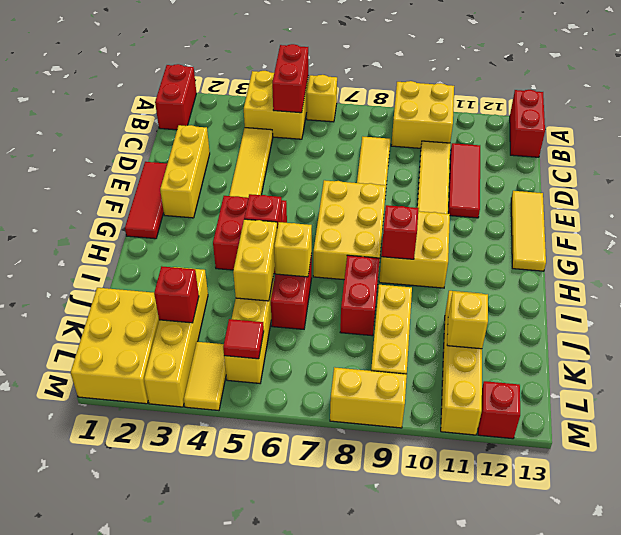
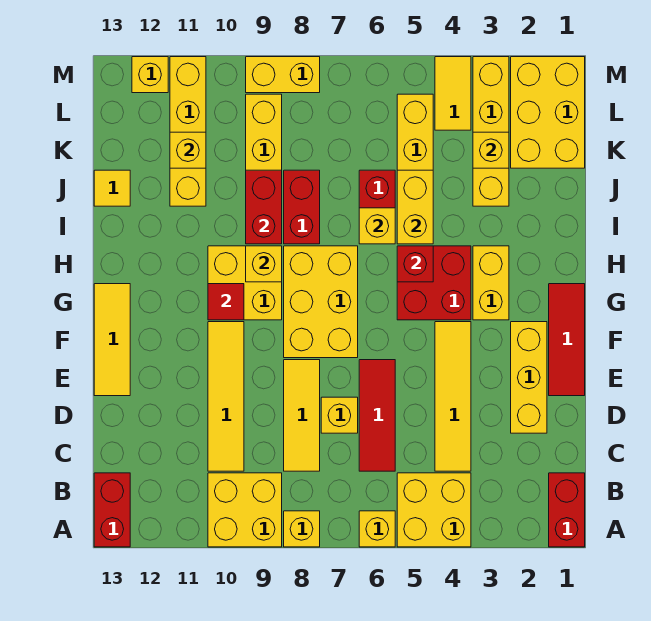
red 1x2 brick [272,44,308,113] -> red 1x2 brick moved to [246,170,282,244]
none -> yellow 1x1 brick [284,511,320,547]
red 1x3 tile [448,143,480,218] -> red 1x3 tile moved to [359,360,395,471]
none -> yellow 1x1 brick [321,397,358,433]
none -> yellow 1x2 brick [473,246,509,320]
red 1x1 brick [381,205,419,259] -> yellow 1x1 brick [246,246,282,282]
none -> yellow 1x1 tile [94,170,130,206]
red 1x1 brick [154,266,199,323] -> yellow 1x1 brick [473,132,509,168]
red 1x1 tile [223,319,264,359] -> red 1x1 tile moved to [208,284,244,320]
red 1x1 brick [478,381,520,439] -> yellow 1x1 brick [132,57,168,93]

